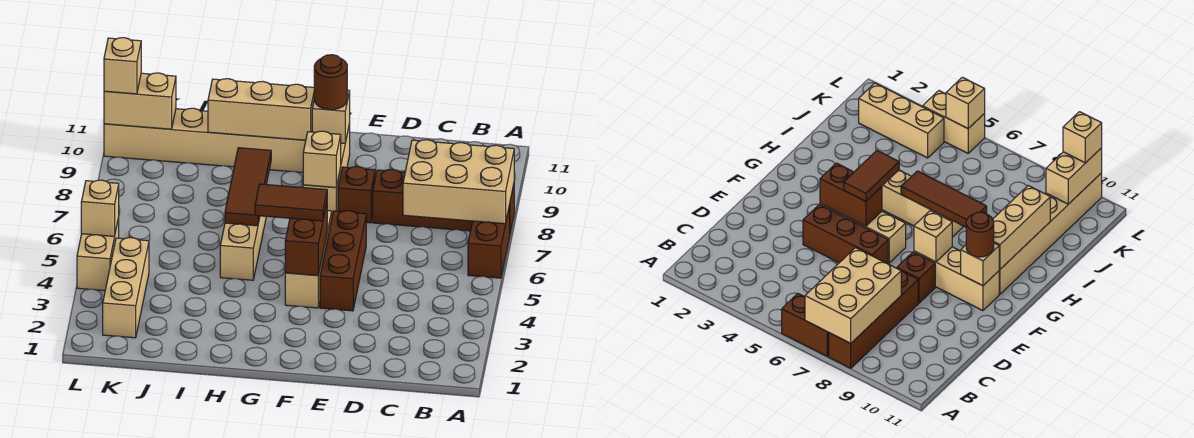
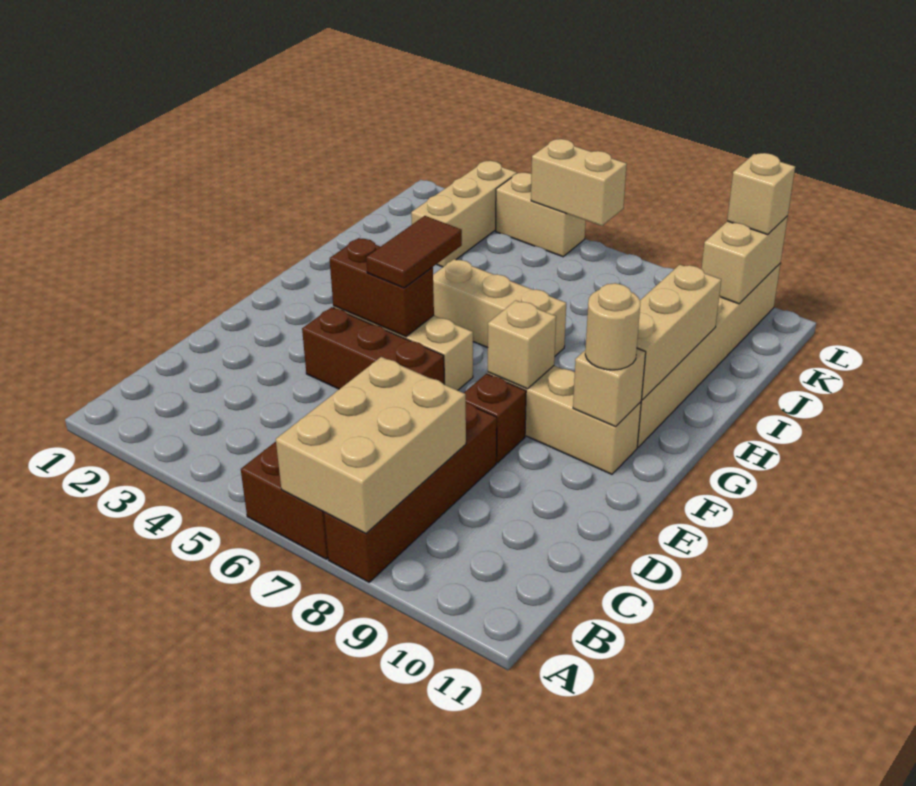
brown 1x1 round brick [314,55,347,110] -> tan 1x1 round brick [585,283,641,370]
brown 1x3 tile [225,148,271,226] -> none
tan 1x3 brick [103,238,149,338] -> tan 1x3 brick turned to [411,161,517,267]
tan 1x1 brick [81,180,119,236] -> tan 1x2 brick [531,139,627,226]

